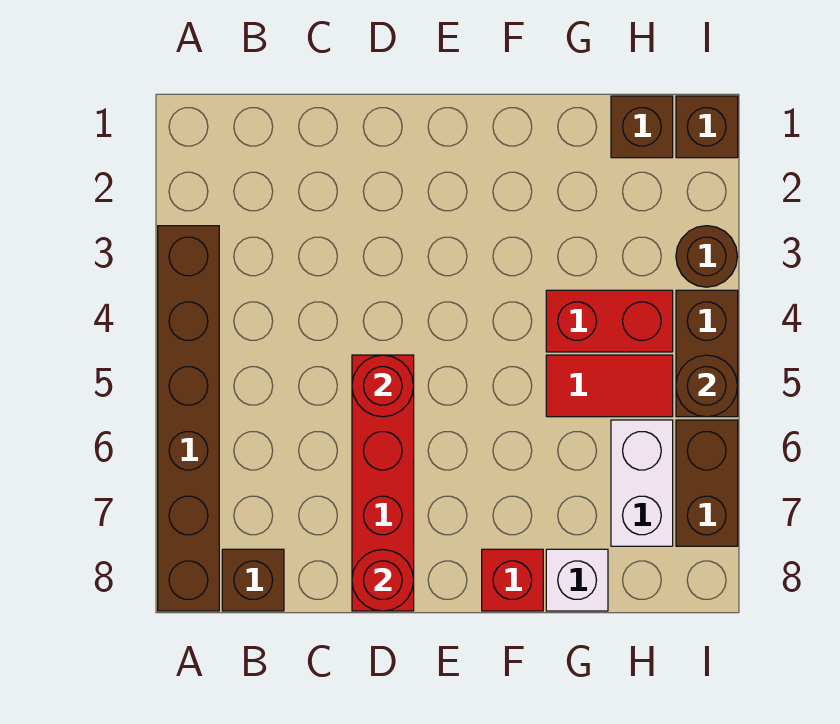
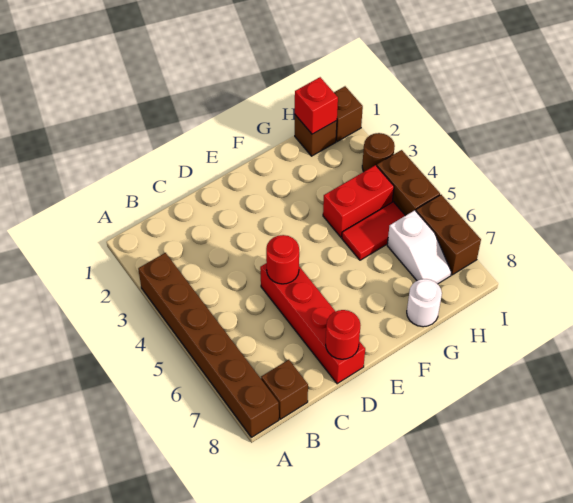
red 1x1 brick [482,549,543,611] -> red 1x1 brick moved to [295,77,338,134]
white 1x1 brick [546,549,608,611] -> white 1x1 round brick [407,279,442,327]
white 1x2 brick [611,420,673,546] -> white 1x2 slope [387,210,451,284]
brown 1x1 round brick [676,355,738,417] -> none

